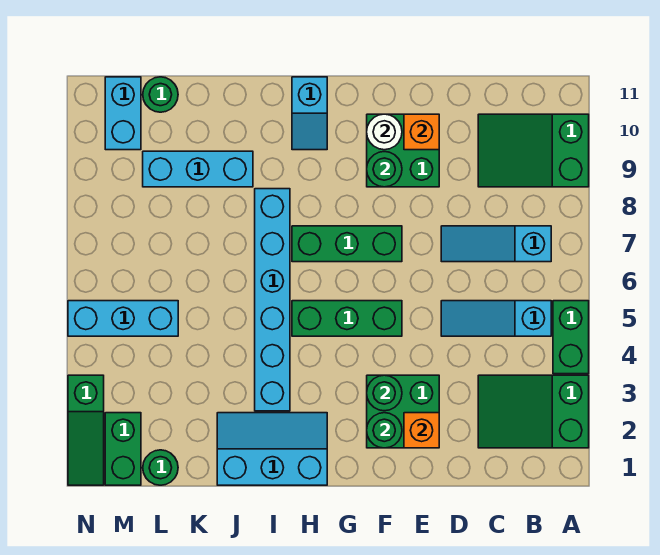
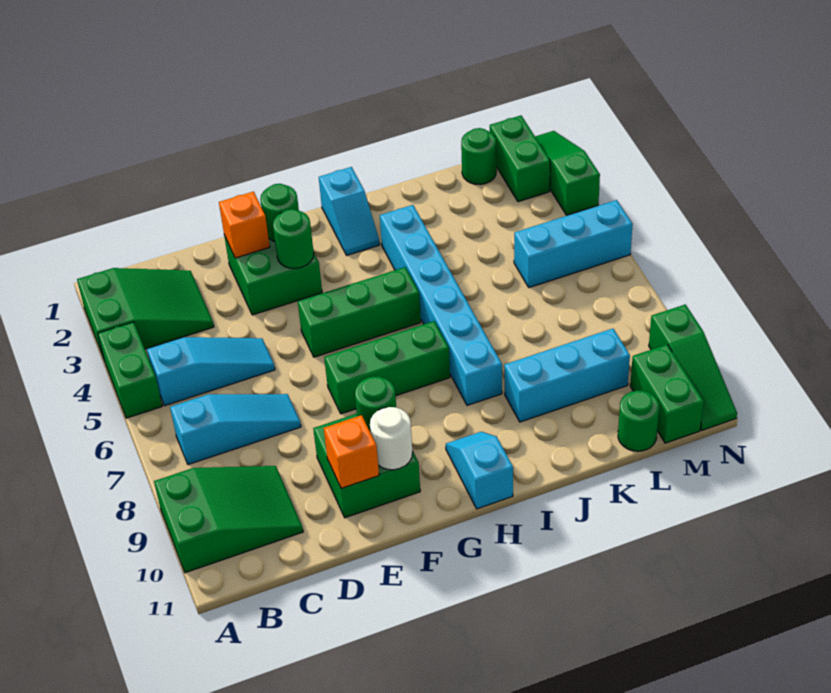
cyan 2x3 slope [217,413,327,485] -> cyan 1x2 slope [319,167,380,255]
cyan 1x2 brick [105,77,141,150] -> green 1x2 brick [630,344,704,443]
none -> green 1x3 slope [649,304,737,430]

